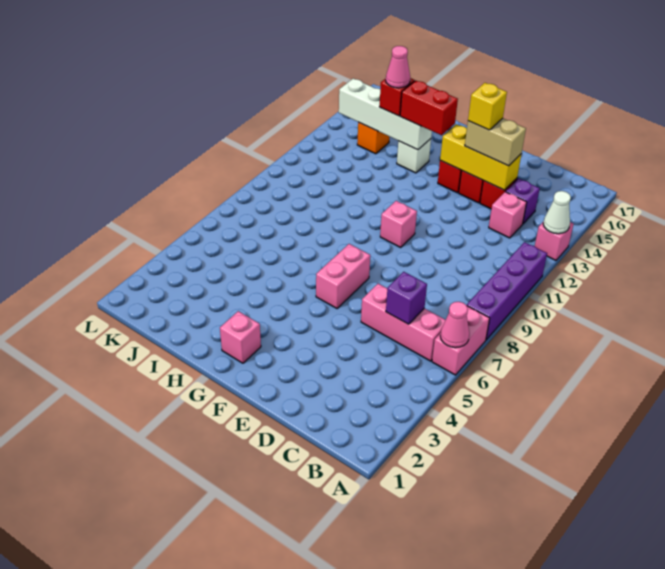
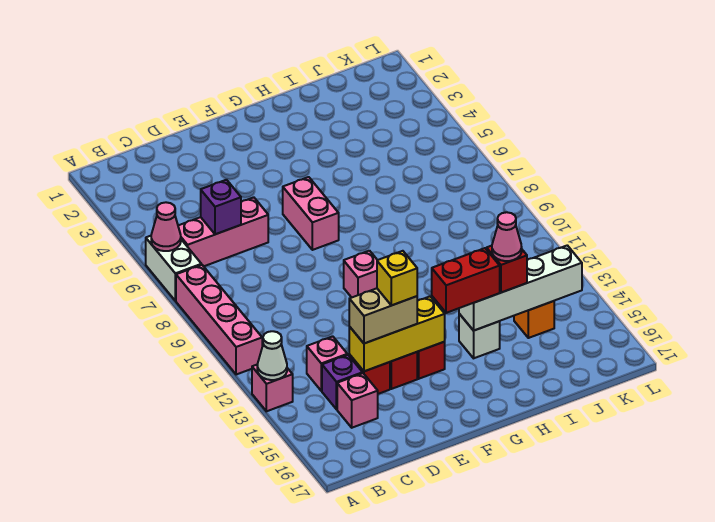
pink 1x2 brick [432,306,490,375] -> white 1x2 brick [146,236,201,301]
purple 1x4 brick [467,242,547,340] -> pink 1x4 brick [176,265,262,375]
pink 1x1 brick [220,311,261,363] -> pink 1x1 brick moved to [337,373,378,428]

